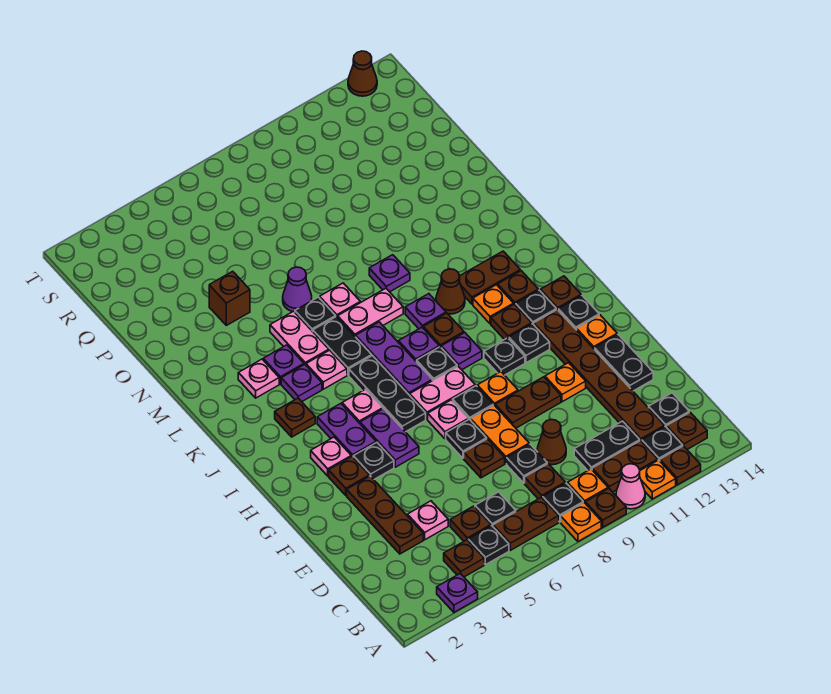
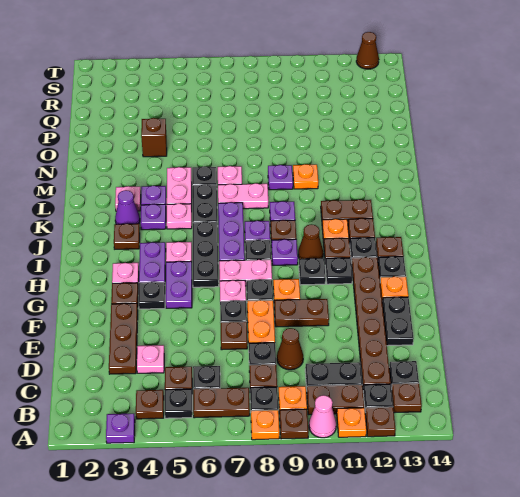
orange 1x1 plate [545,363,586,402] -> orange 1x1 plate moved to [293,164,318,189]
brown 1x1 cone [436,269,465,314] -> brown 1x1 cone moved to [298,224,323,259]
purple 1x1 cone [283,267,312,312] -> purple 1x1 cone moved to [115,190,140,224]

